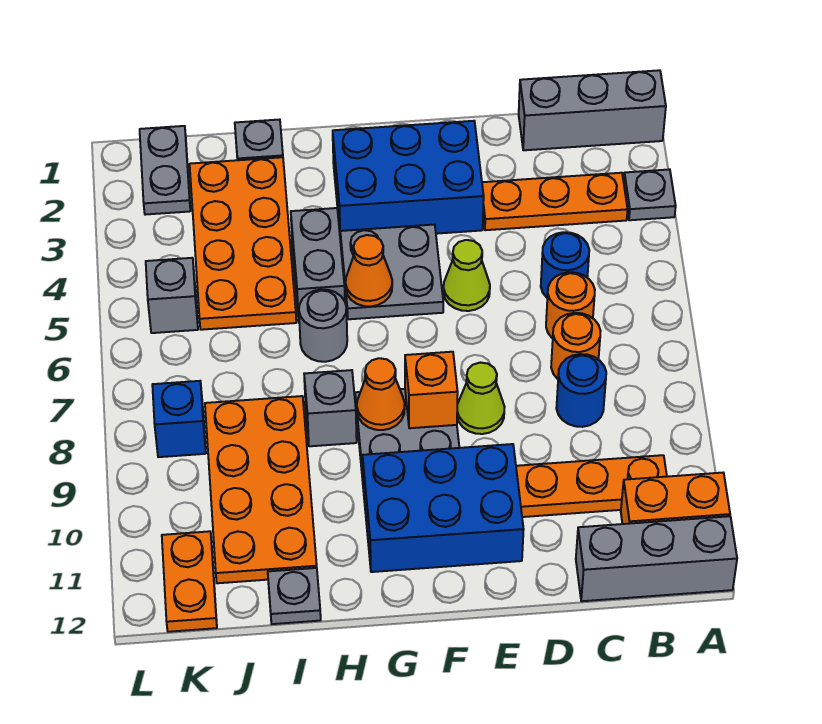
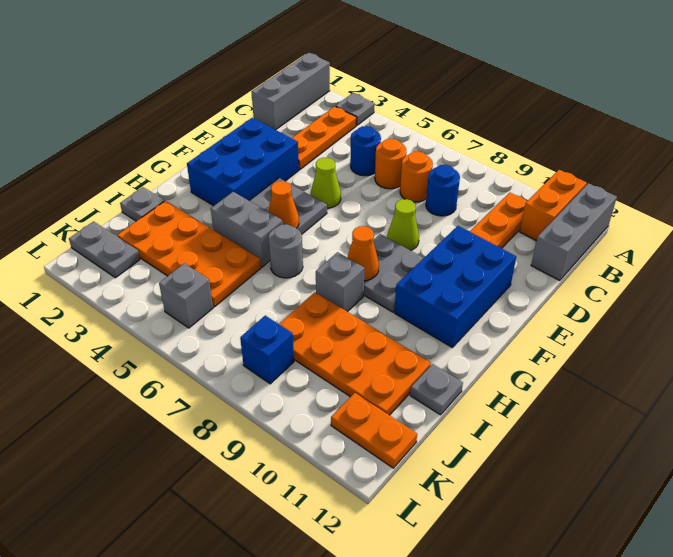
orange 1x1 brick [405,352,458,428] -> none

